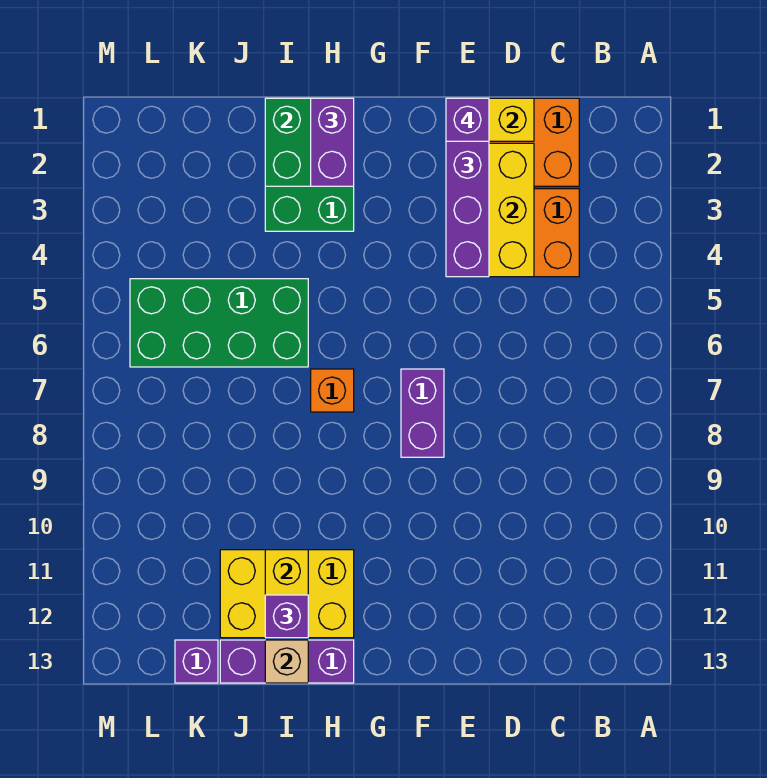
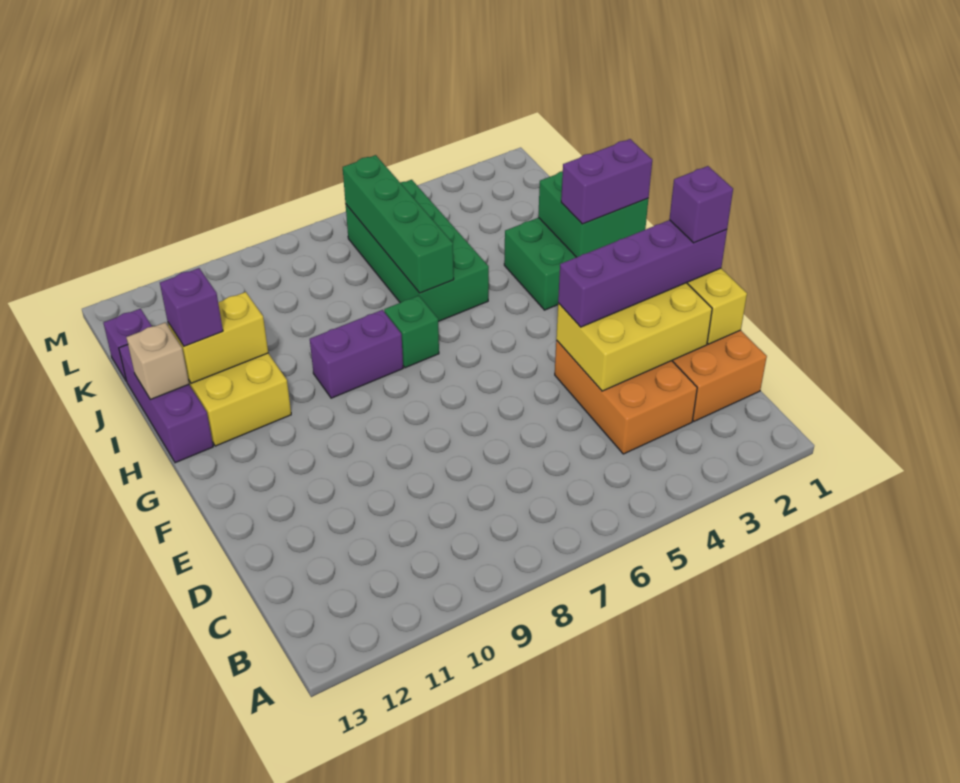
purple 1x2 brick [401,369,444,457] -> purple 1x2 brick moved to [310,310,403,398]
orange 1x1 brick [311,369,354,412] -> green 1x1 brick [384,296,439,368]
none -> green 1x4 brick [343,155,454,293]

